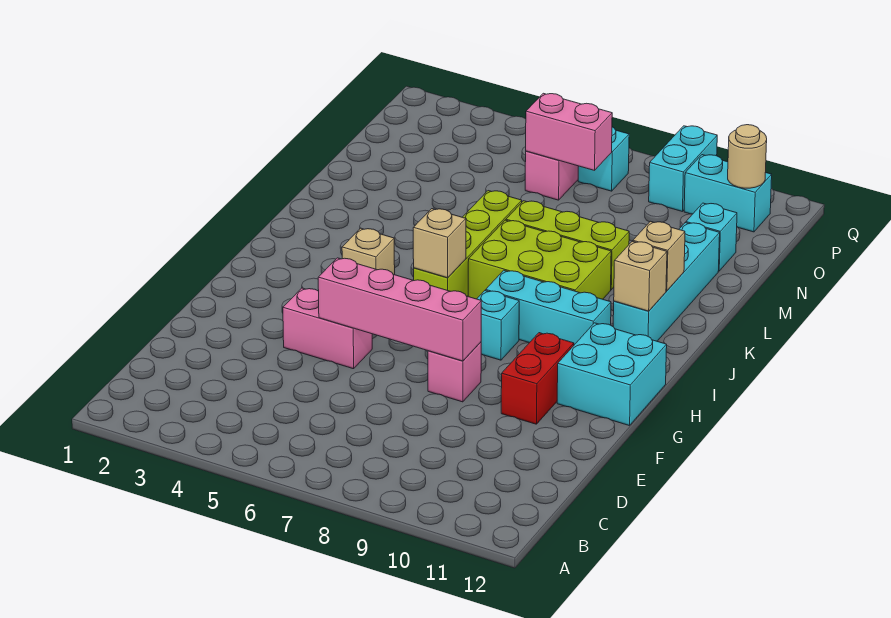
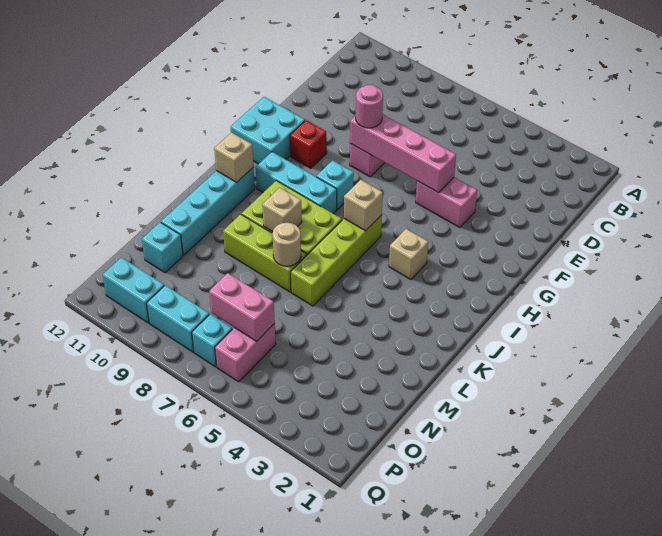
none -> pink 1x1 round brick [356,85,383,128]
red 1x2 brick [501,333,574,424] -> red 1x1 brick [290,120,327,168]
tan 1x1 brick [633,221,685,291] -> tan 1x1 brick moved to [262,188,302,232]
cyan 1x2 brick [649,126,717,212] -> cyan 1x2 brick turned to [147,285,209,352]
tan 1x1 round brick [728,125,767,188] -> tan 1x1 round brick moved to [272,223,301,266]

